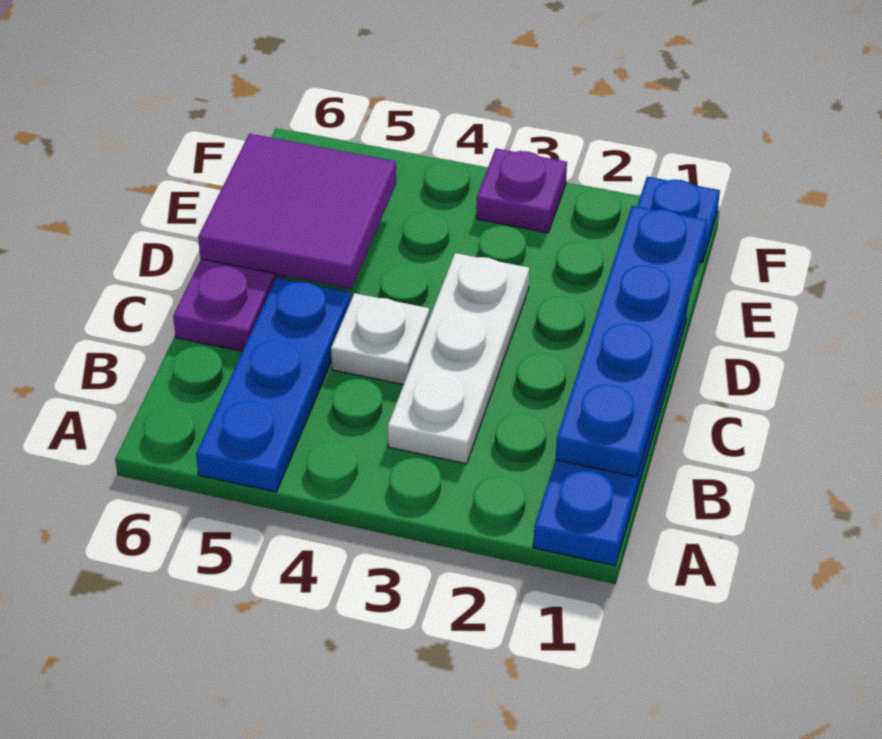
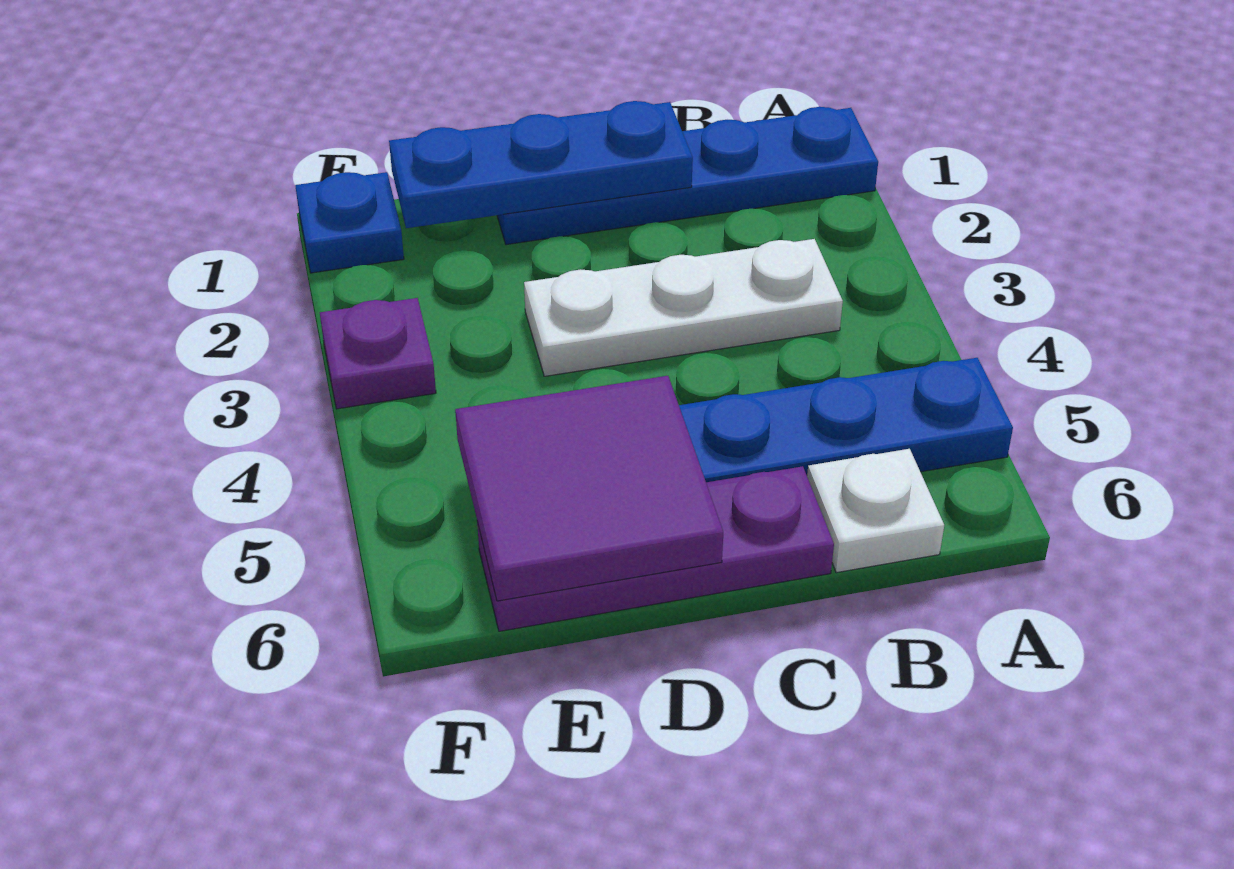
blue 1x4 plate [556,206,707,477] -> blue 1x3 plate [389,101,693,228]
white 1x1 plate [331,293,429,385] -> white 1x1 plate moved to [807,449,944,573]

